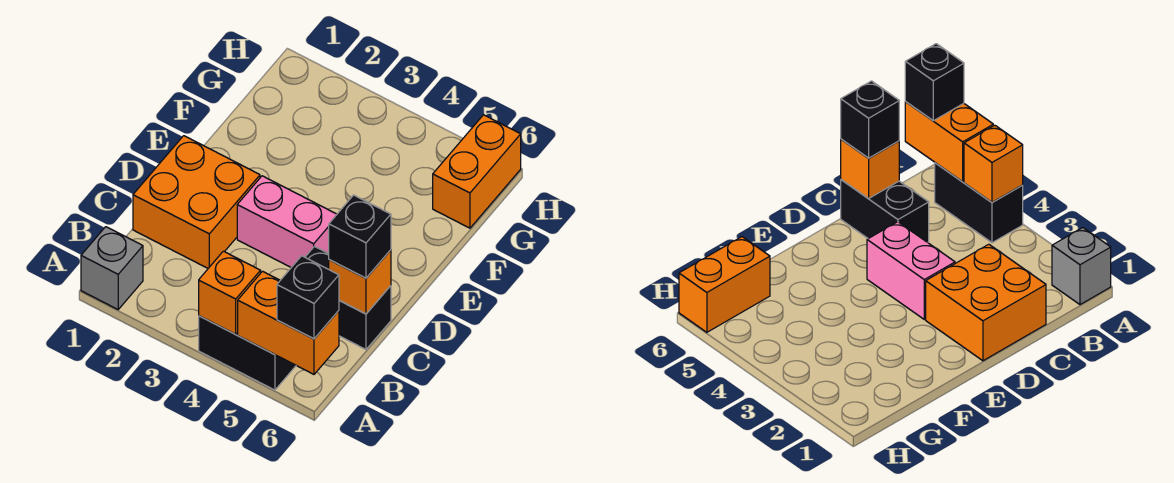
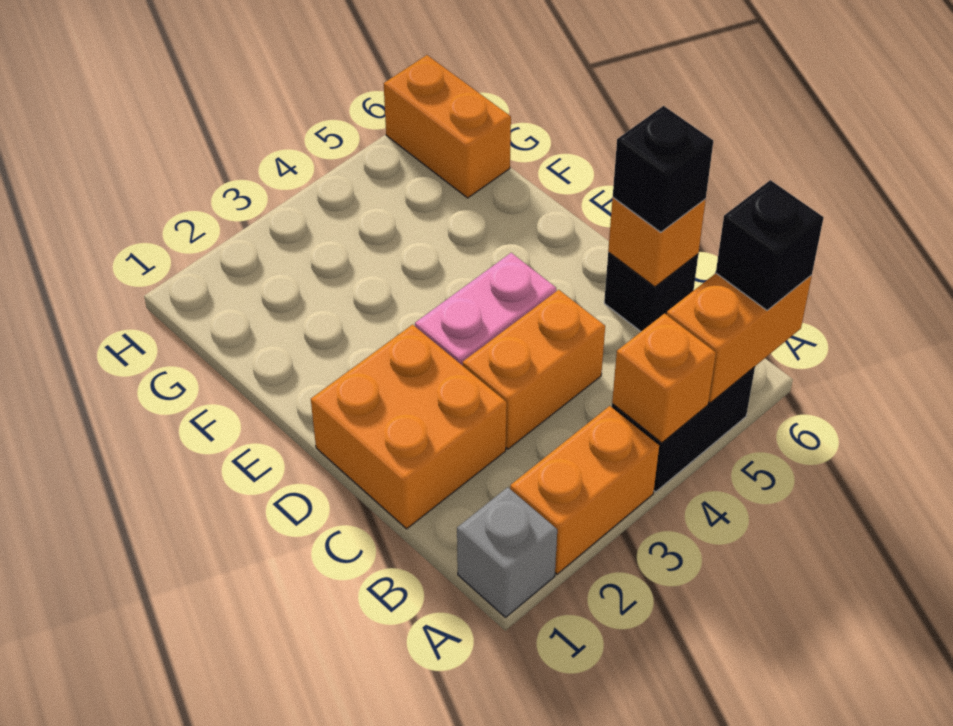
none -> orange 1x2 brick [510,406,659,574]
none -> orange 1x2 brick [462,290,605,449]
black 1x2 brick [305,246,391,349] -> black 1x1 brick [604,252,698,331]

